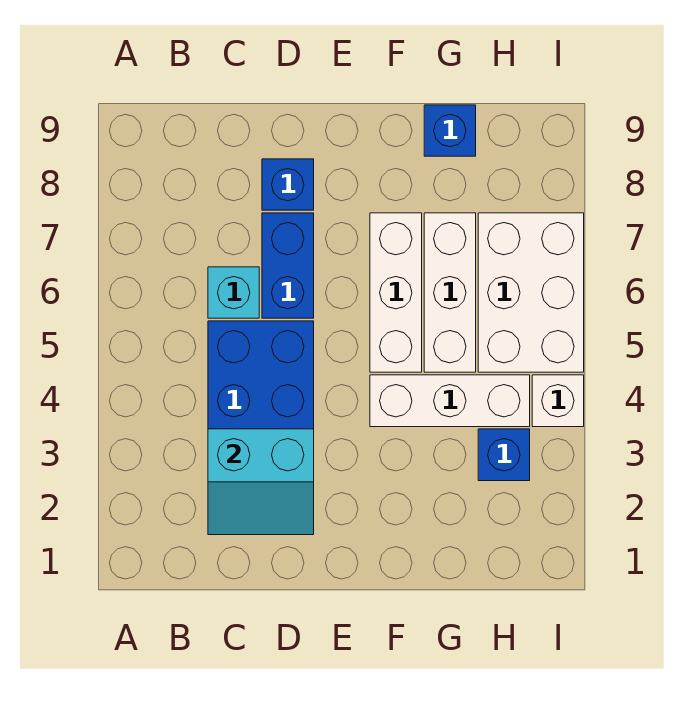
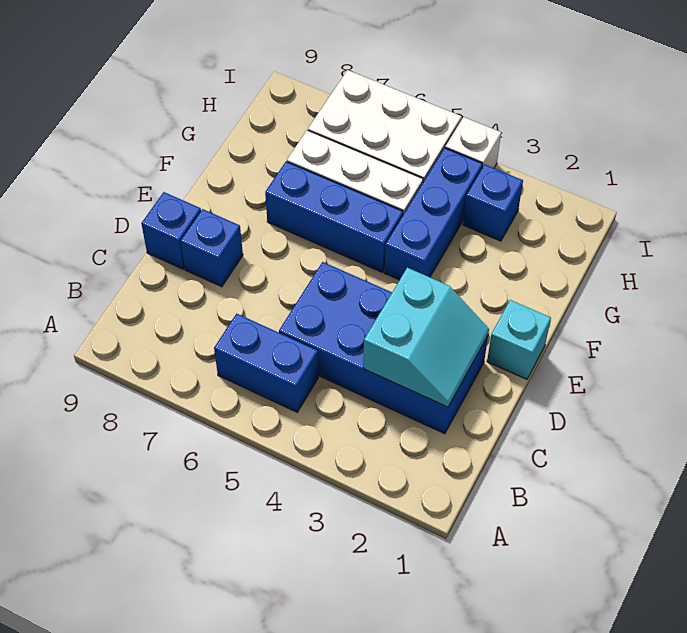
cyan 1x1 brick [208,267,259,318] -> cyan 1x1 brick moved to [487,300,551,379]
blue 1x2 brick [262,213,314,318] -> blue 1x2 brick moved to [214,314,318,412]
white 1x3 brick [370,375,530,427] -> blue 1x3 brick [384,148,483,280]
white 1x3 brick [370,213,422,372] -> blue 1x3 brick [265,162,403,272]
blue 1x1 brick [424,105,476,156] -> blue 1x1 brick moved to [141,192,201,269]

